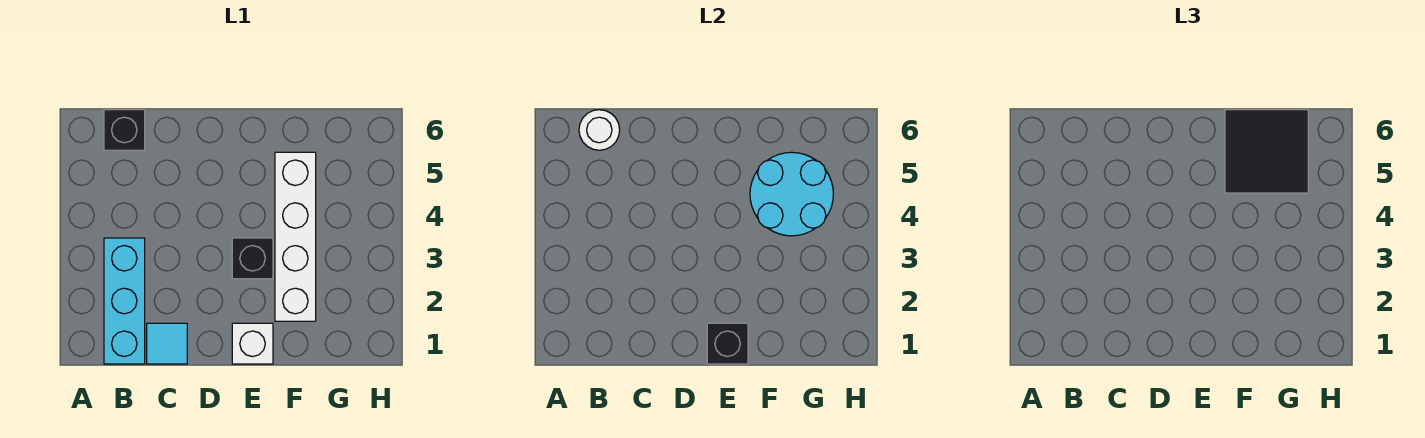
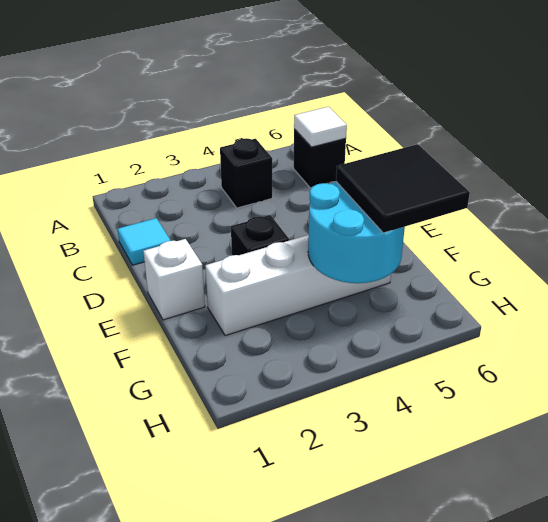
cyan 1x3 brick [104,238,145,364] -> none
white 1x1 round brick [579,110,620,150] -> white 1x1 tile [294,107,347,147]
black 1x1 brick [707,323,748,364] -> black 1x1 brick moved to [220,138,272,208]

